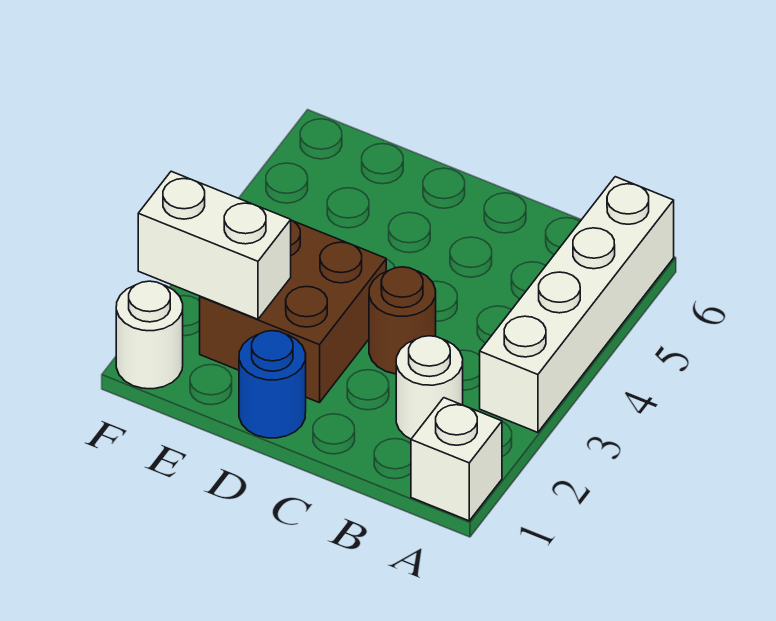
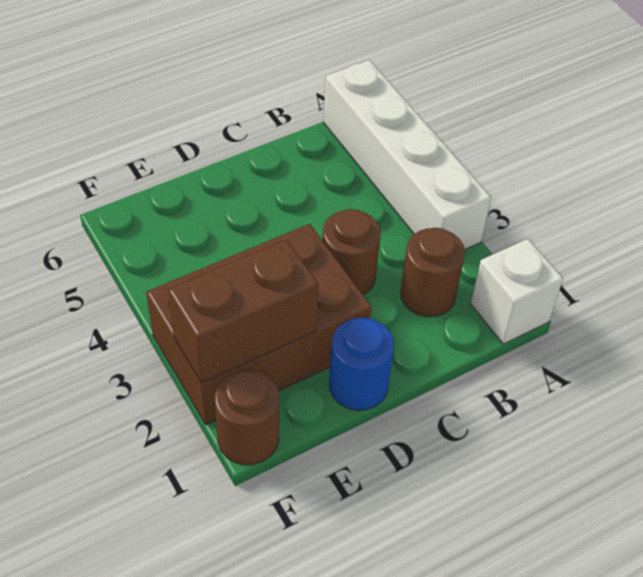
white 1x1 round brick [396,336,463,439] -> brown 1x1 round brick [400,228,465,317]
brown 2x2 brick [200,220,386,403] -> brown 2x3 brick [146,224,372,425]
white 1x2 brick [138,171,291,319] -> brown 1x2 brick [168,240,318,383]
white 1x1 round brick [116,281,183,389] -> brown 1x1 round brick [215,370,279,465]

